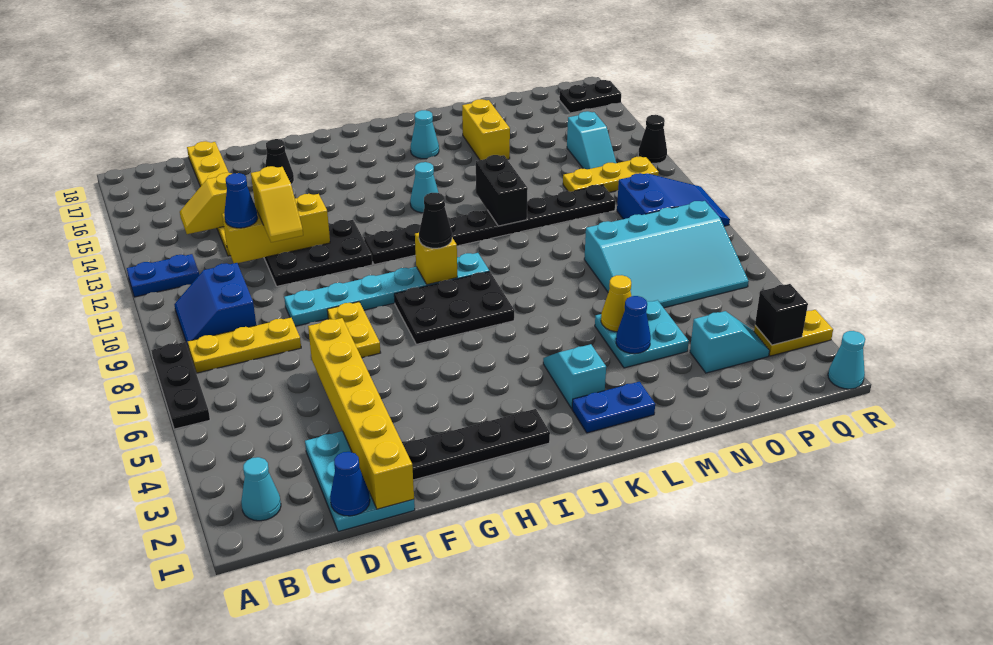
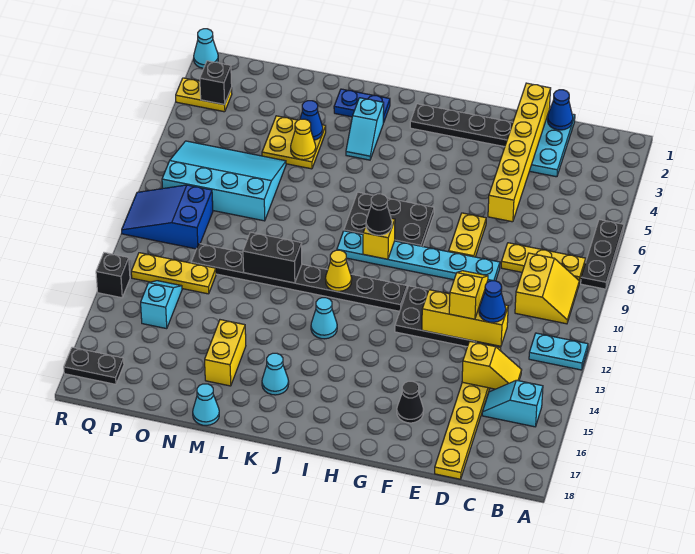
blue 1x2 plate [127,254,199,297] -> cyan 1x2 plate [529,333,588,370]
cyan 1x1 cone [241,457,281,521] -> cyan 1x1 cone moved to [193,384,219,426]
blue 2x2 slope [174,263,256,350] -> yellow 2x2 slope [515,253,579,324]
none -> yellow 1x1 cone [326,250,352,291]
black 1x2 brick [476,155,528,226] -> black 1x2 brick turned to [243,232,302,283]
cyan 2x2 plate [595,300,689,368] -> yellow 2x2 plate [262,116,326,169]
cyan 1x2 slope [690,311,770,373] -> cyan 1x2 slope moved to [482,380,543,427]
black 1x1 cone [638,115,667,163] -> black 1x1 brick [96,253,130,298]

